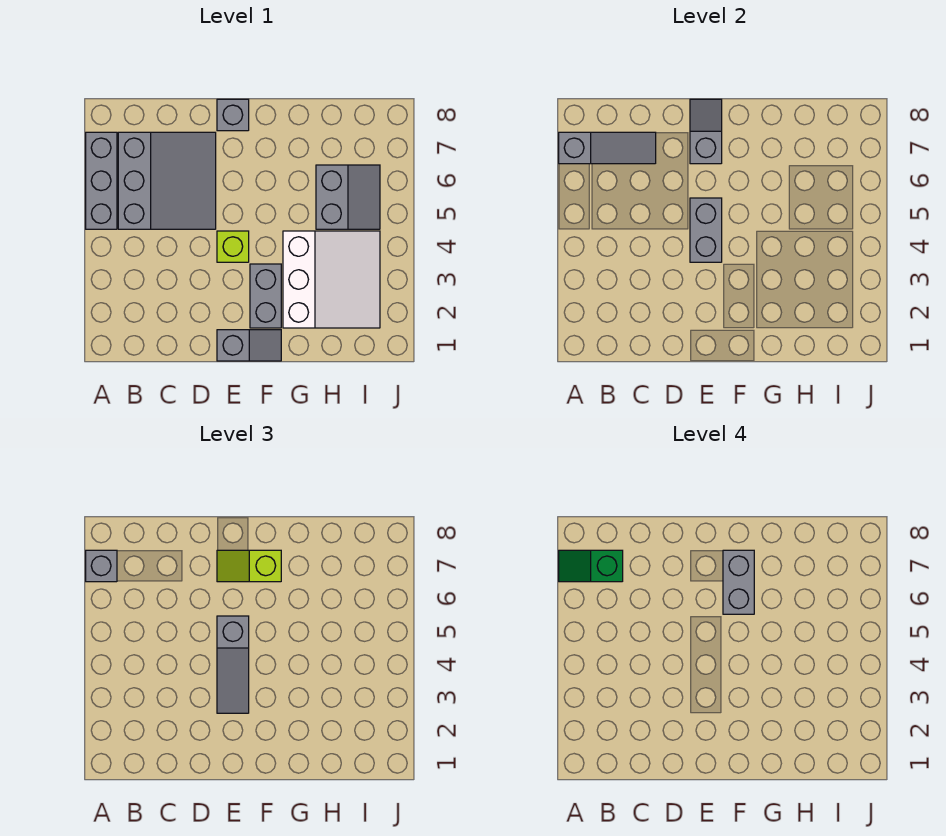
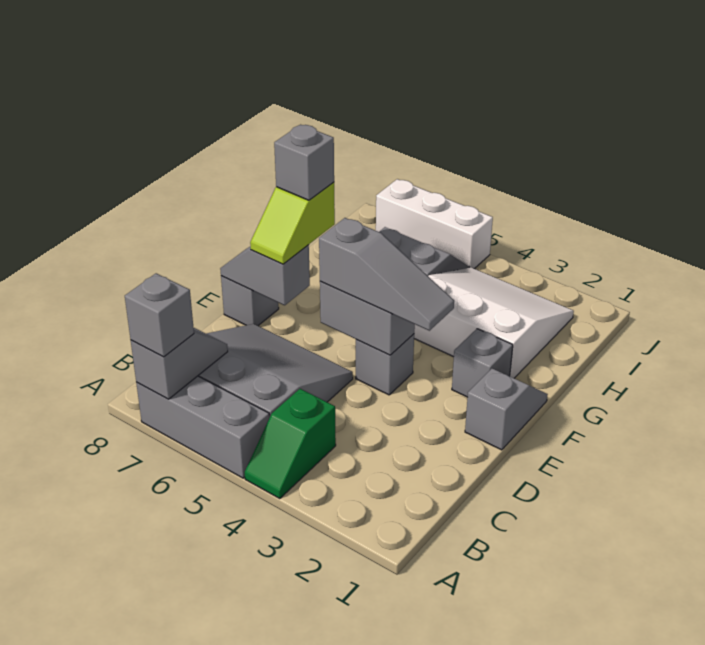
grey 1x3 slope [559,132,656,164] -> grey 1x2 slope [131,328,228,399]
green 1x2 slope [559,550,623,582] -> green 1x2 slope moved to [245,389,336,499]
lime 1x1 brick [217,231,249,262] -> grey 1x1 brick [356,334,414,395]
grey 1x2 brick [250,264,281,328] -> grey 1x1 brick [452,329,513,397]
grey 1x2 brick [723,550,754,614] -> grey 1x1 brick [274,125,334,200]
none -> white 1x3 brick [376,179,493,269]

